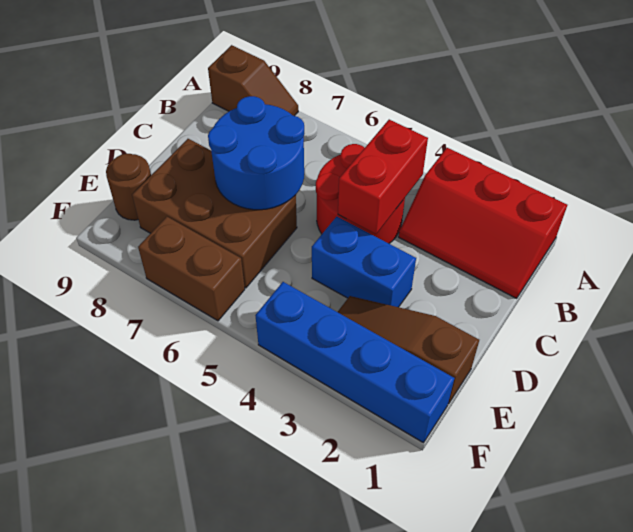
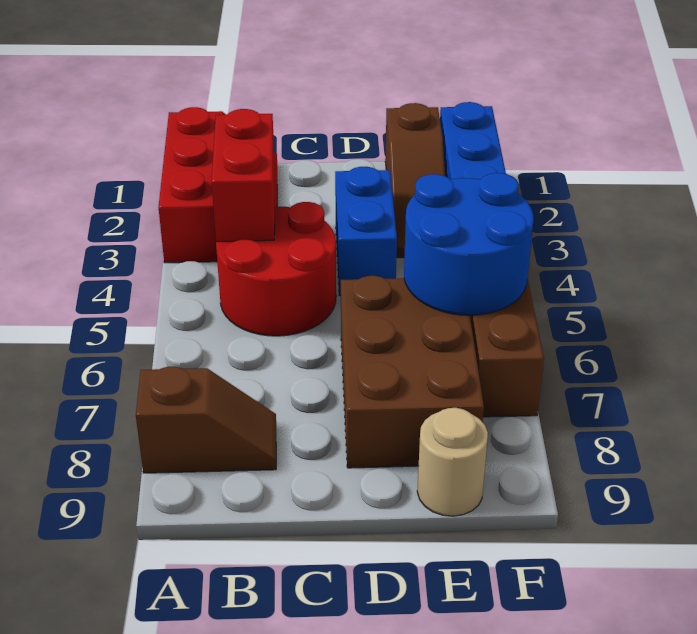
brown 1x2 slope [208,45,298,116] -> brown 1x2 slope turned to [136,367,276,473]
red 1x2 brick [338,120,428,234] -> red 1x2 brick turned to [212,109,275,242]
blue 2x2 round brick [208,96,304,210] -> blue 2x2 round brick moved to [404,173,534,315]
brown 1x1 round brick [106,154,151,220] -> tan 1x1 round brick [417,408,488,516]

